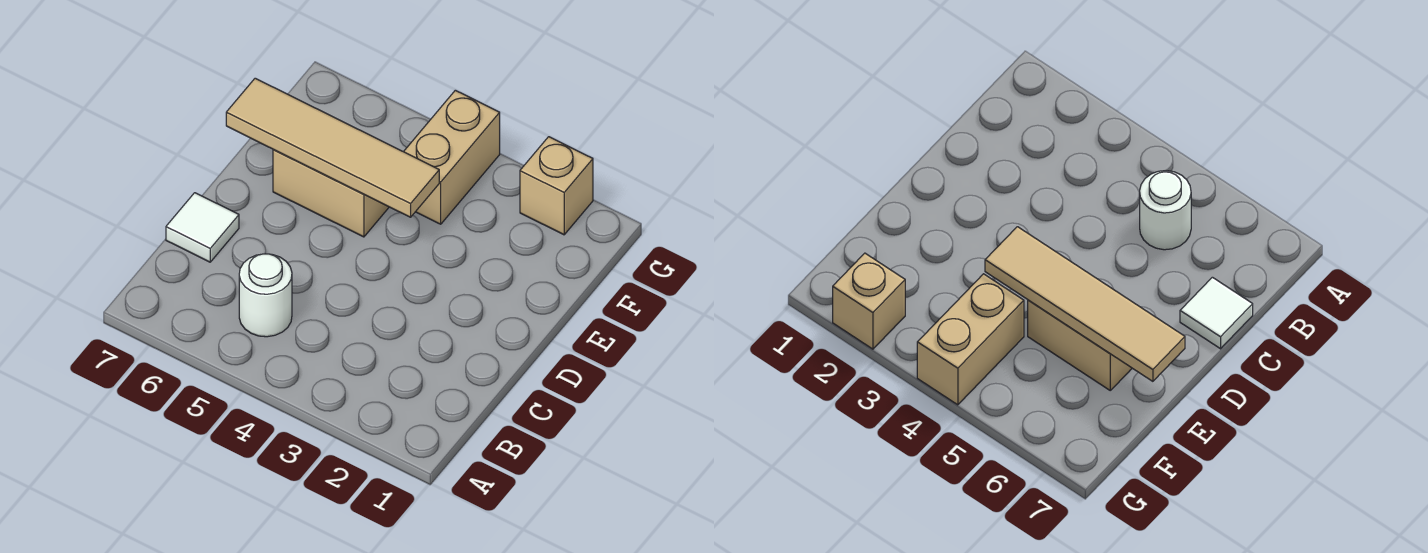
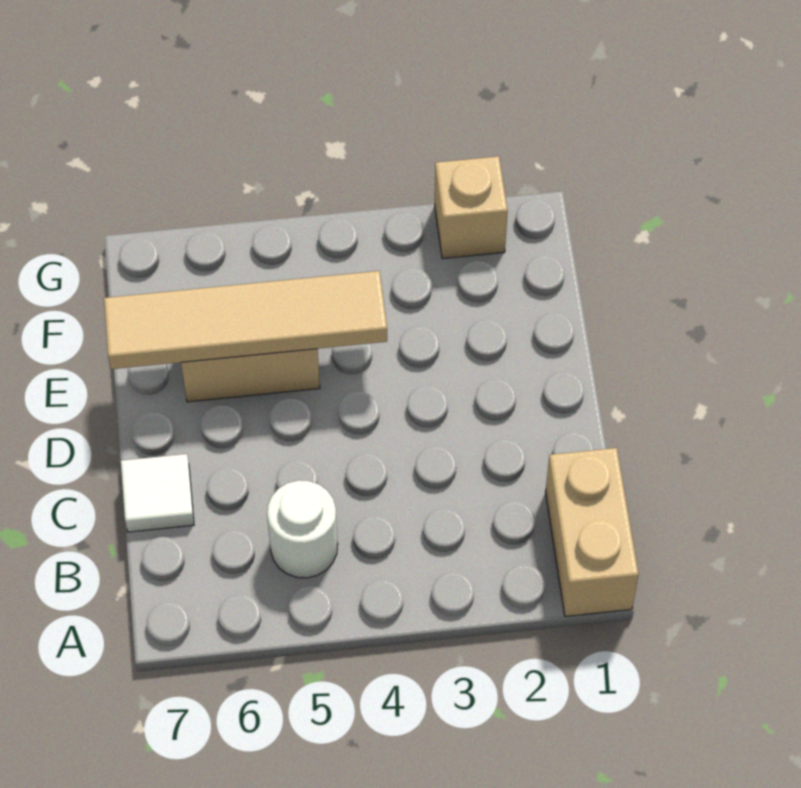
tan 1x2 brick [404,90,500,224] -> tan 1x2 brick moved to [545,448,639,616]

